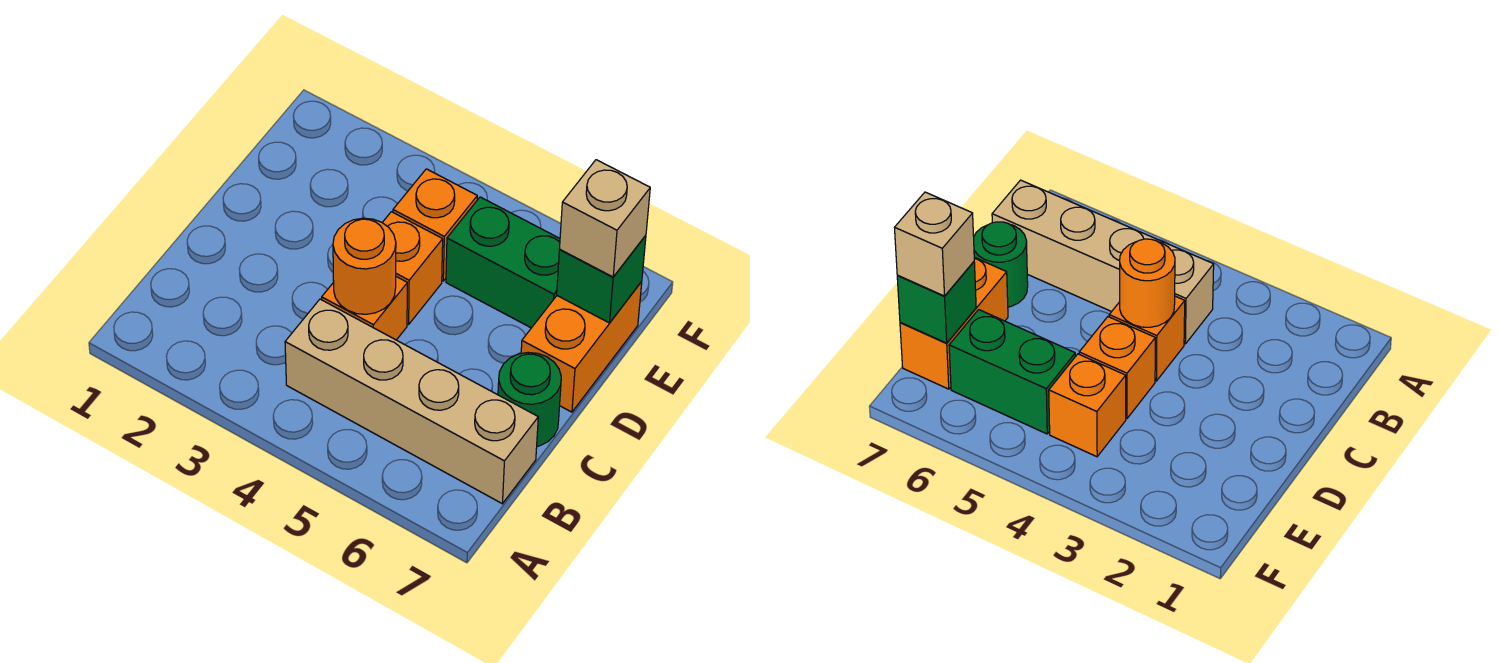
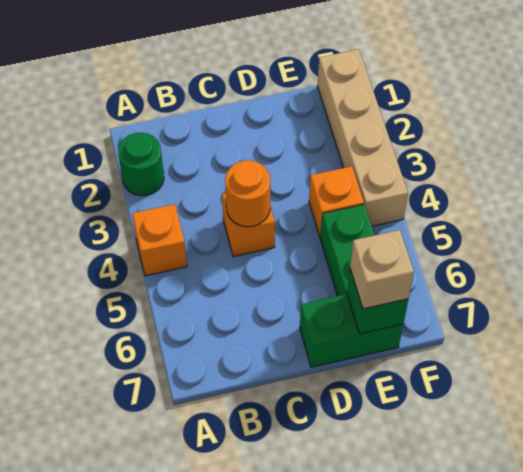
tan 1x4 brick [285,299,538,504] -> tan 1x4 brick moved to [318,49,408,226]
green 1x1 round brick [498,353,561,446] -> green 1x1 round brick moved to [118,132,164,196]
orange 1x1 brick [382,212,443,324] -> orange 1x1 brick moved to [132,204,187,276]
orange 1x2 brick [521,282,642,412] -> green 1x2 brick [300,294,403,367]

